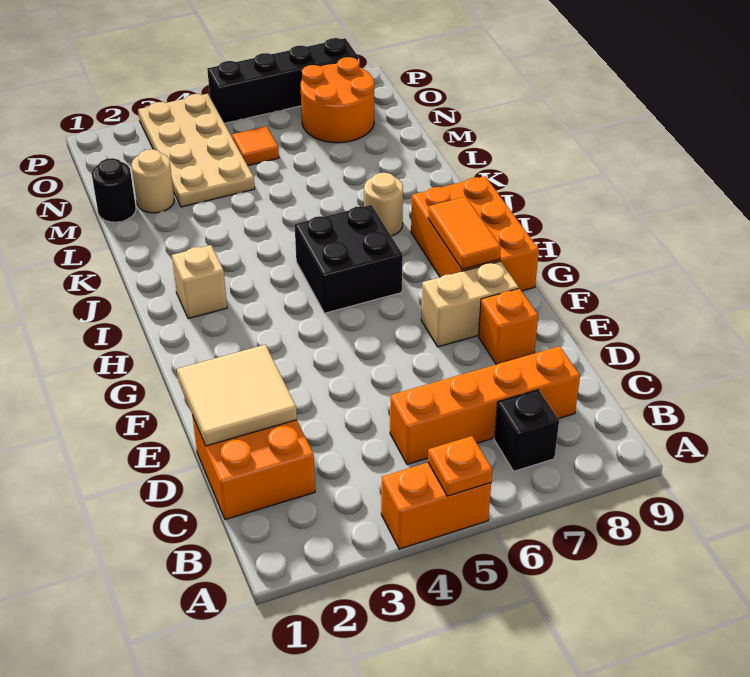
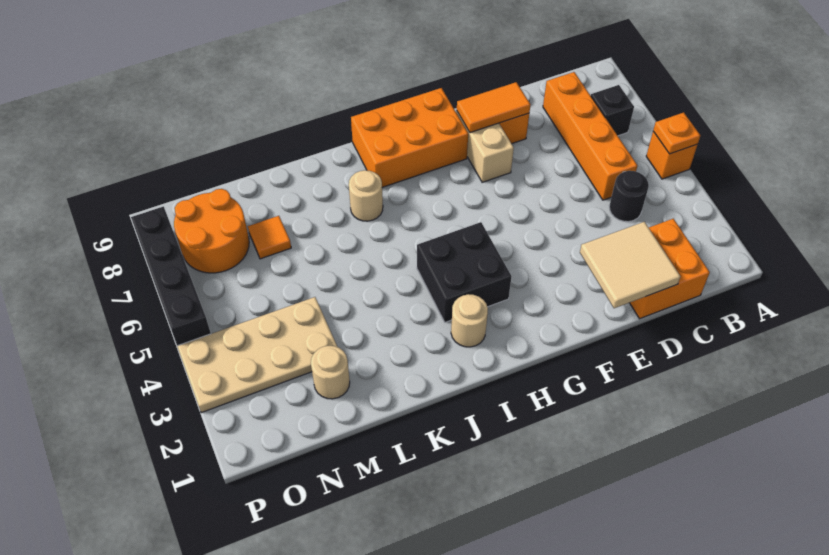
orange 1x2 brick [381,462,491,549] -> orange 1x1 brick [646,131,698,179]
orange 1x2 tile [428,197,501,270] -> orange 1x2 tile moved to [457,82,531,133]
black 2x2 brick [295,205,403,313] -> black 2x2 brick moved to [417,222,512,322]
tan 1x1 brick [172,245,227,319] -> tan 1x1 round brick [451,294,488,347]
black 1x1 round brick [92,158,136,222] -> black 1x1 round brick moved to [609,171,649,222]
orange 1x1 tile [232,126,279,166] -> orange 1x1 tile moved to [248,216,291,259]

